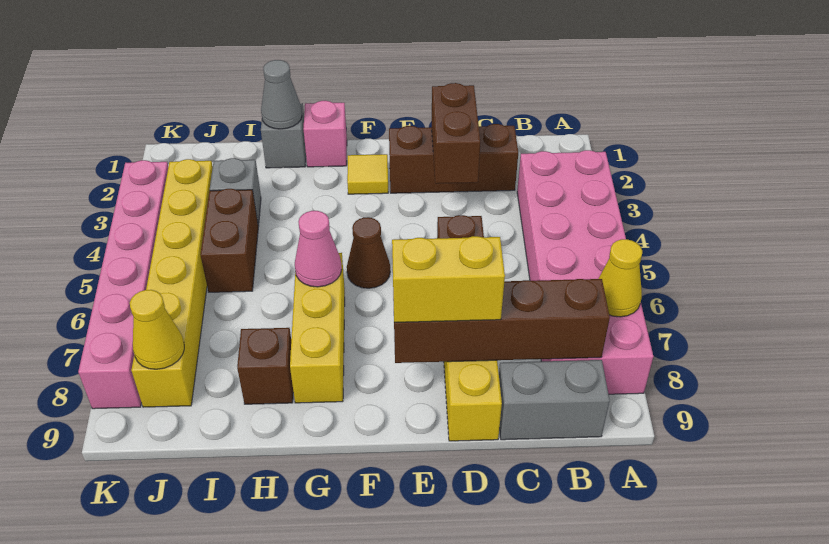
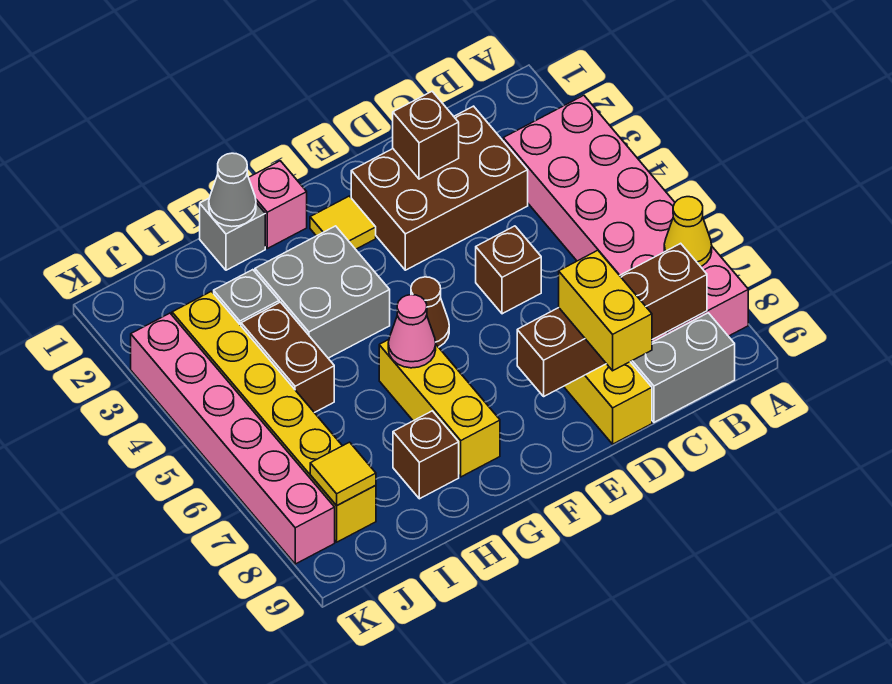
brown 1x3 brick [389,124,518,193] -> brown 2x3 brick [351,106,528,270]
brown 1x2 brick [432,83,480,184] -> brown 1x1 brick [393,92,459,179]
yellow 1x2 brick [392,236,505,322] -> yellow 1x2 brick turned to [559,250,652,371]
none -> grey 2x2 brick [255,226,390,358]
yellow 1x1 cone [130,290,184,369] -> yellow 1x1 tile [310,442,376,506]

